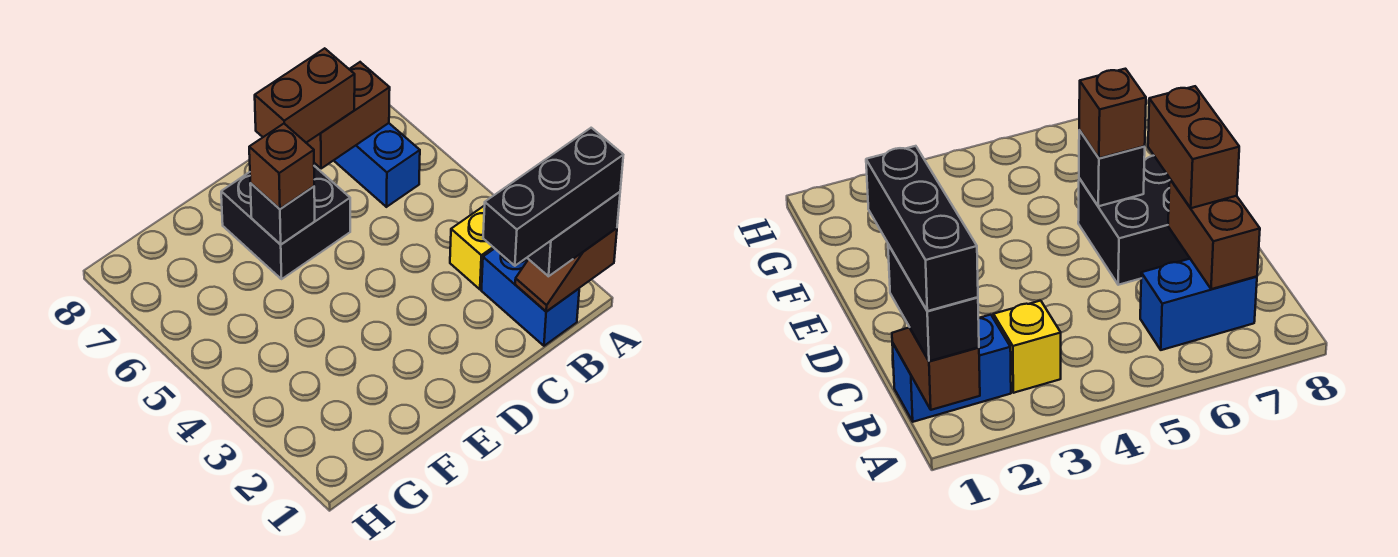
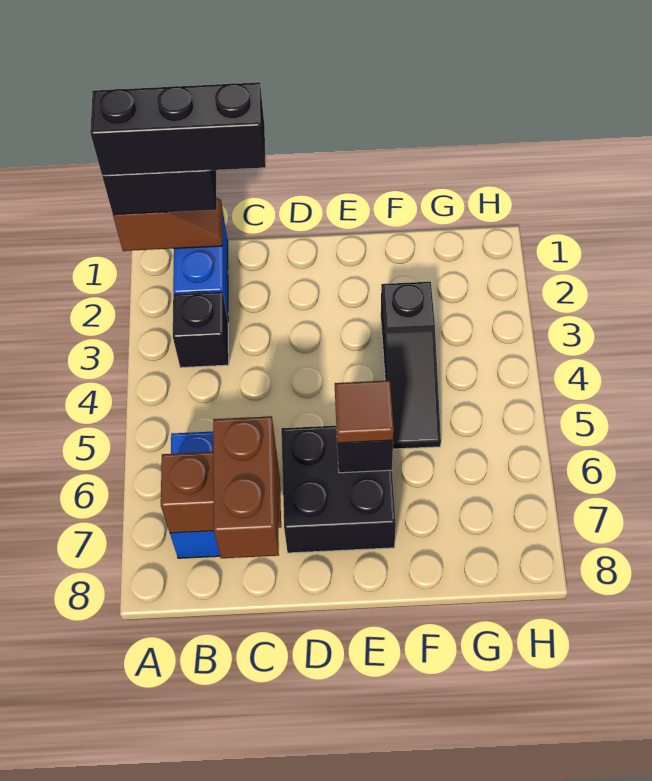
yellow 1x1 brick [450,206,495,289] -> black 1x1 brick [173,292,229,368]
brown 1x2 brick [255,48,355,143] -> brown 1x2 brick turned to [213,416,279,558]
brown 1x1 brick [249,124,314,209] -> brown 1x1 tile [335,380,394,443]
none -> black 1x3 slope [381,282,441,449]

